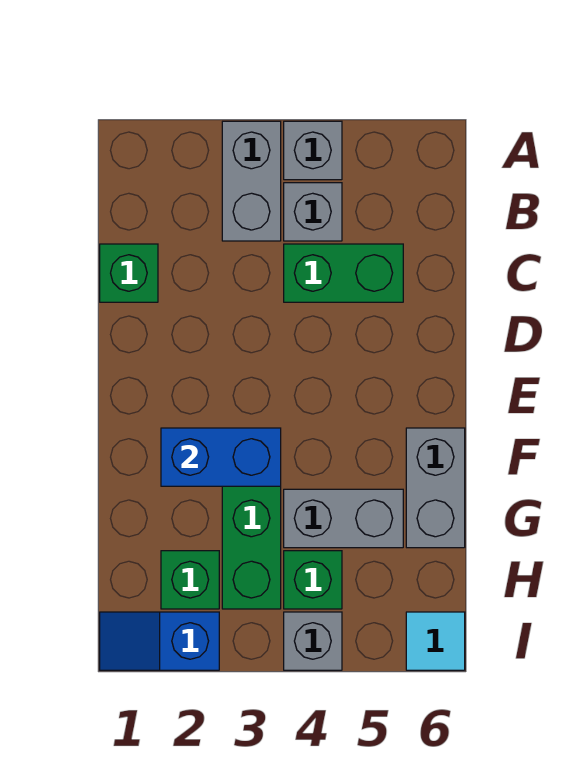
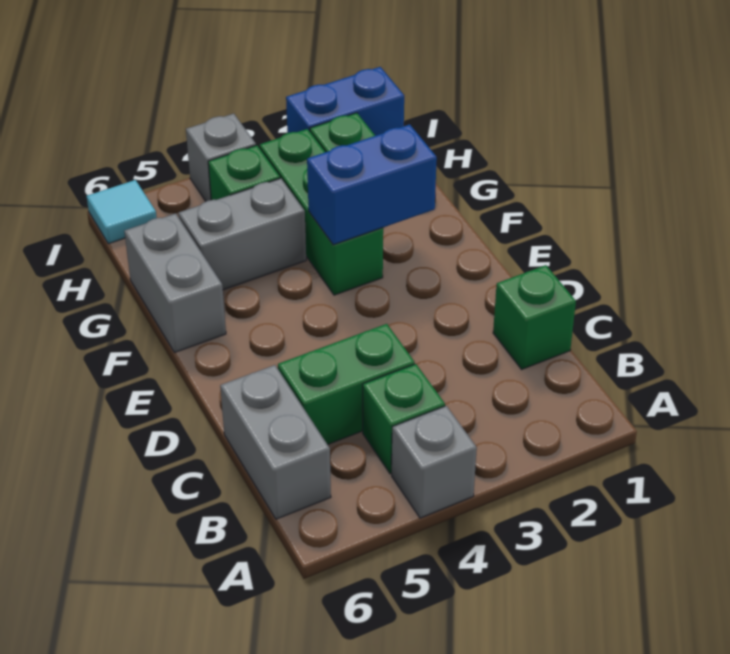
grey 1x2 brick [222,121,281,241] -> grey 1x2 brick moved to [220,365,331,519]
grey 1x1 brick [284,183,342,241] -> green 1x1 brick [363,364,445,474]
blue 1x2 slope [100,612,219,670] -> blue 1x2 brick [286,67,404,136]

